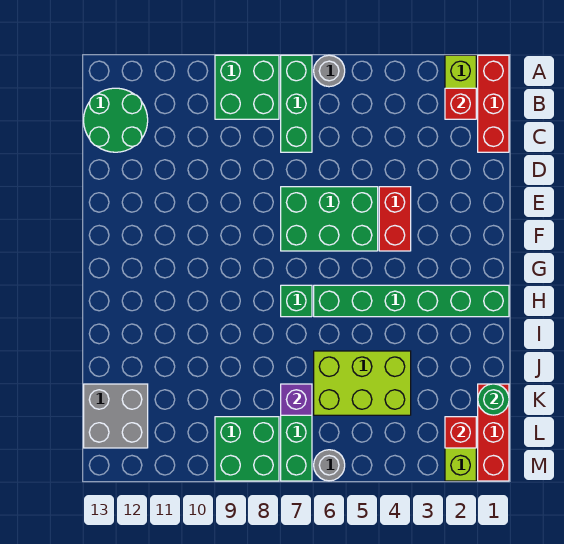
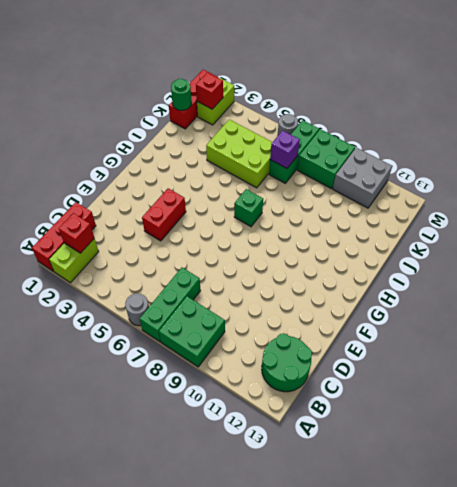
green 2x3 brick [281,187,378,251] -> none
green 1x6 brick [314,285,509,317] -> none
grey 2x2 brick [84,384,148,448] -> grey 2x2 brick moved to [333,148,392,208]

